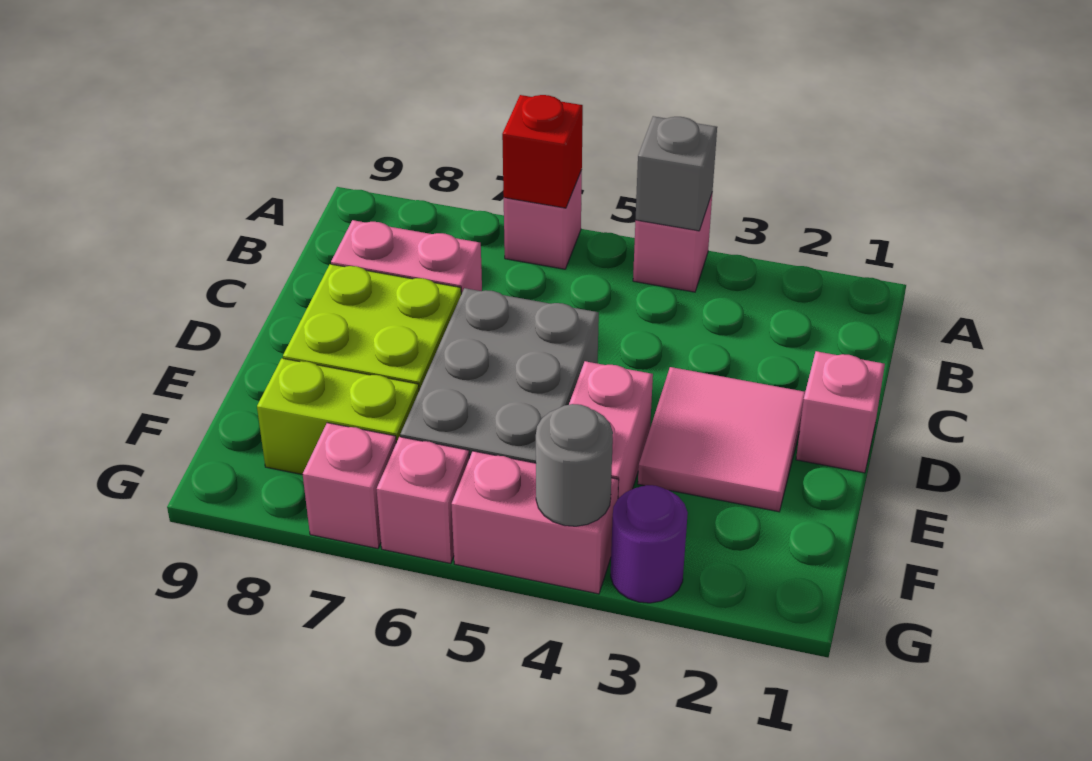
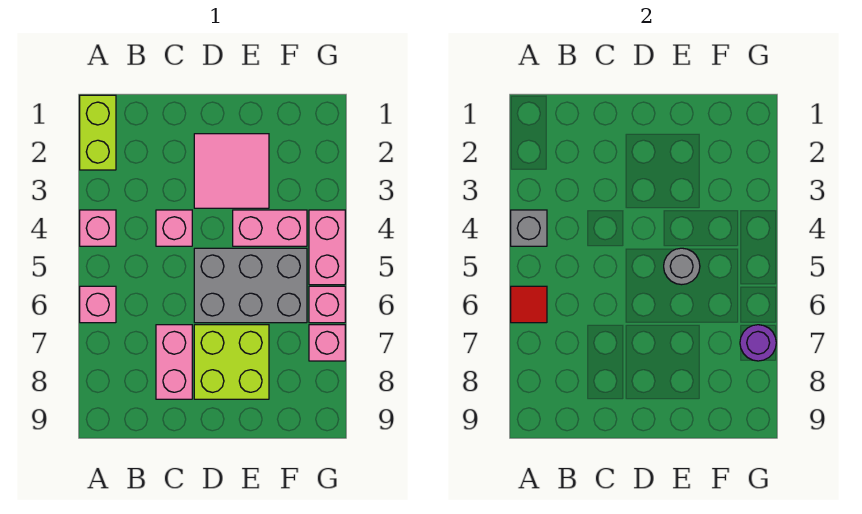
red 1x1 brick [502,95,583,208] -> red 1x1 tile [511,286,547,323]
pink 1x1 brick [796,351,885,473] -> pink 1x1 brick moved to [156,210,192,246]
lime 1x2 brick [257,358,419,475] -> lime 1x2 brick moved to [80,95,116,170]
purple 1x1 round brick [611,485,688,603] -> purple 1x1 round brick moved to [740,325,776,361]
grey 1x1 round brick [536,404,613,526] -> grey 1x1 round brick moved to [664,248,700,285]

